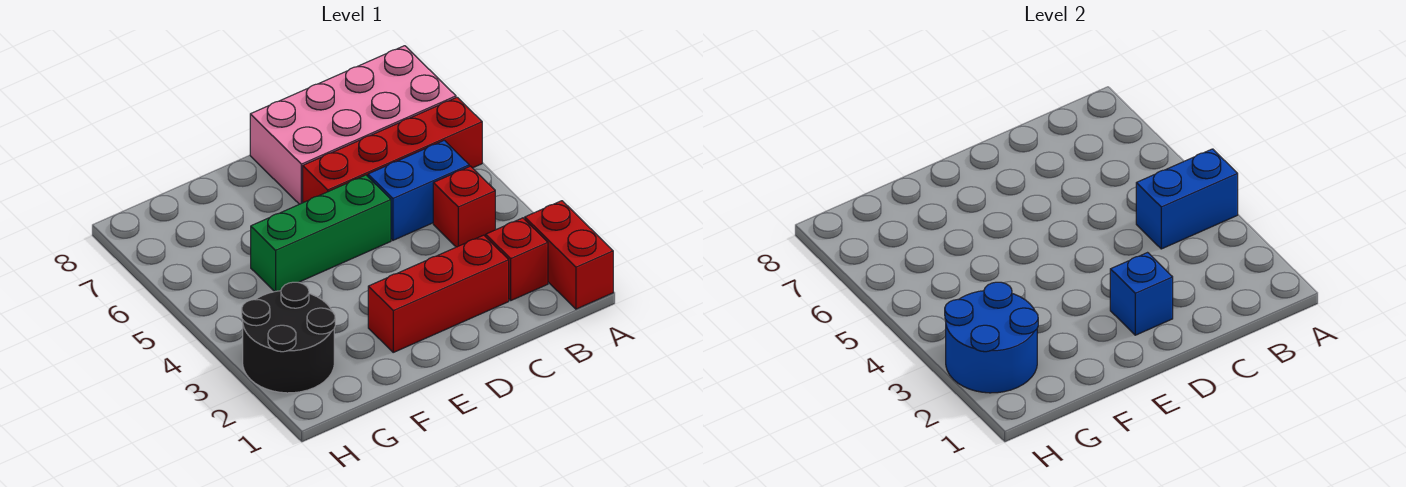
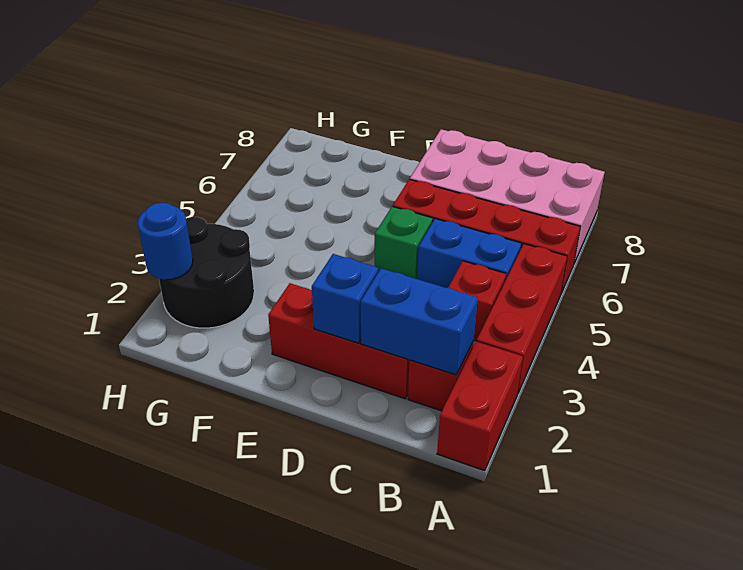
none -> red 1x3 brick [477,244,567,393]
blue 1x2 brick [1136,149,1238,249] -> blue 1x2 brick moved to [361,268,478,375]
green 1x3 brick [251,175,391,292] -> green 1x1 brick [375,206,433,279]
blue 2x2 round brick [945,282,1038,393] -> blue 1x1 round brick [138,203,193,280]

